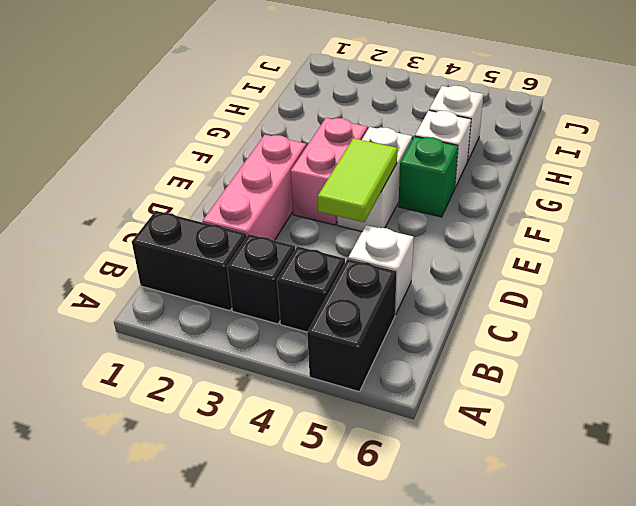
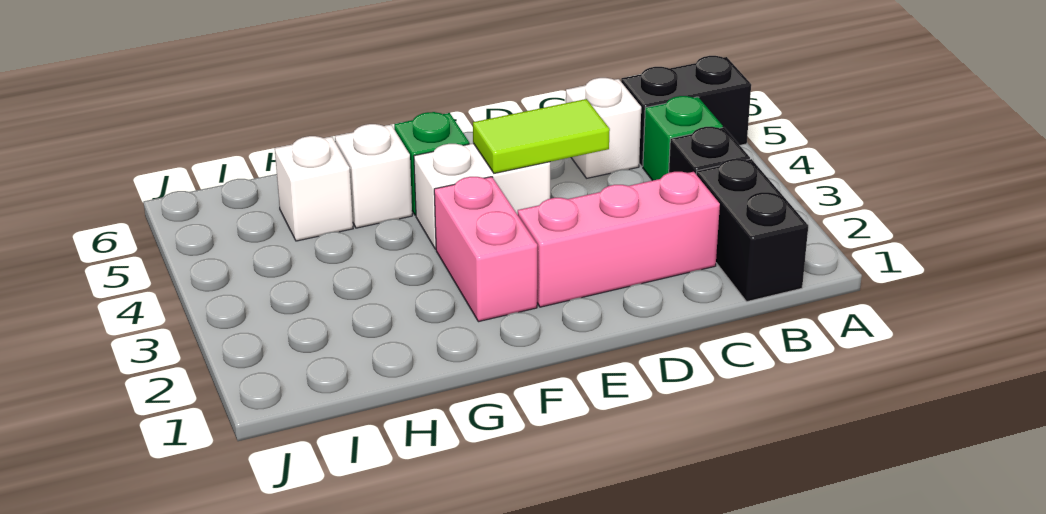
black 1x1 brick [277,246,345,332] -> green 1x1 brick [643,96,723,181]
pink 1x2 brick [291,118,367,225] -> pink 1x2 brick turned to [434,177,537,322]

